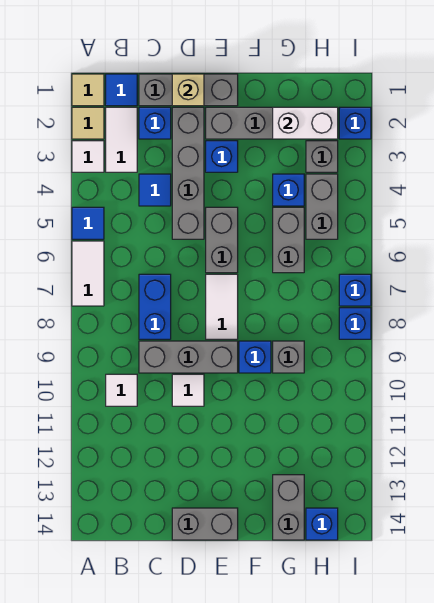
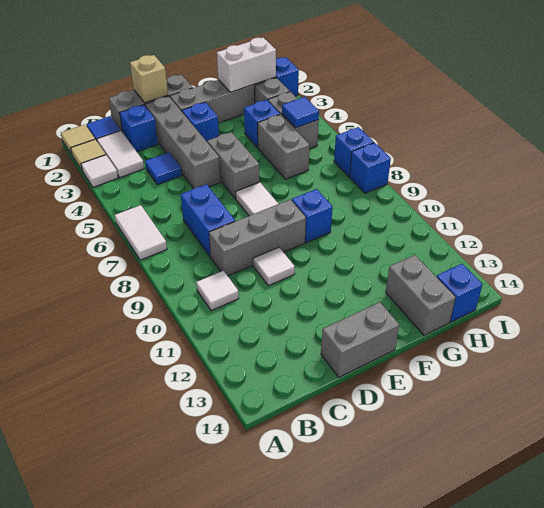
blue 1x1 tile [72,207,104,239] -> blue 1x1 tile moved to [282,97,319,128]
grey 1x1 brick [273,341,304,373] -> none

